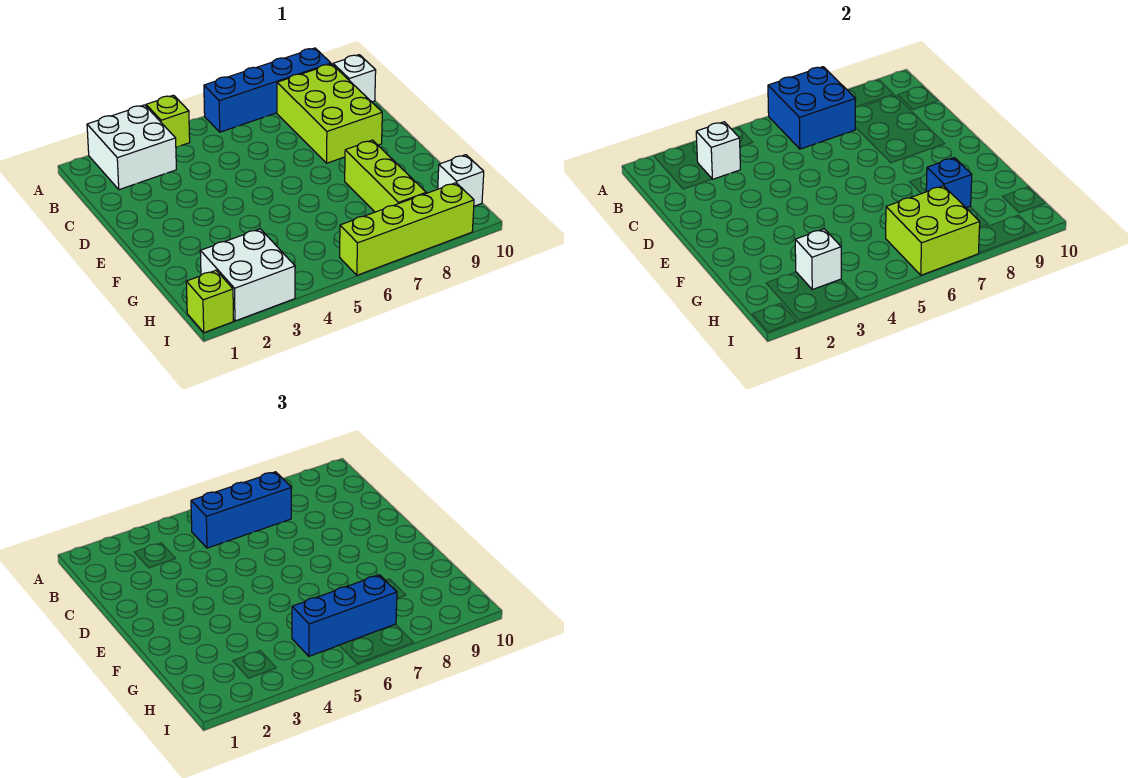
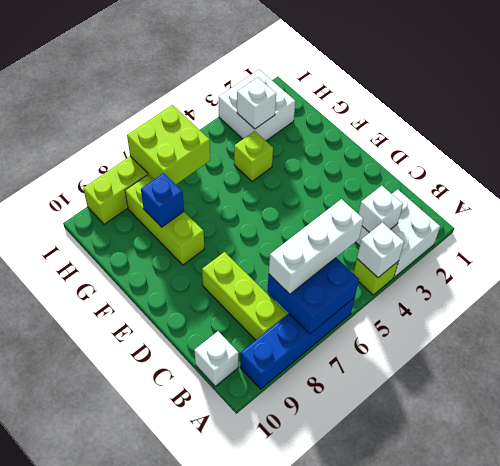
blue 1x3 brick [191,472,292,548] -> white 1x3 brick [269,199,363,294]
lime 2x3 brick [277,64,382,163] -> lime 1x3 brick [202,252,287,340]
blue 1x3 brick [292,575,397,656] -> none
white 1x1 brick [438,155,484,206] -> white 1x1 brick moved to [357,223,404,277]
lime 1x1 brick [186,270,233,333] -> lime 1x1 brick moved to [234,131,273,181]

